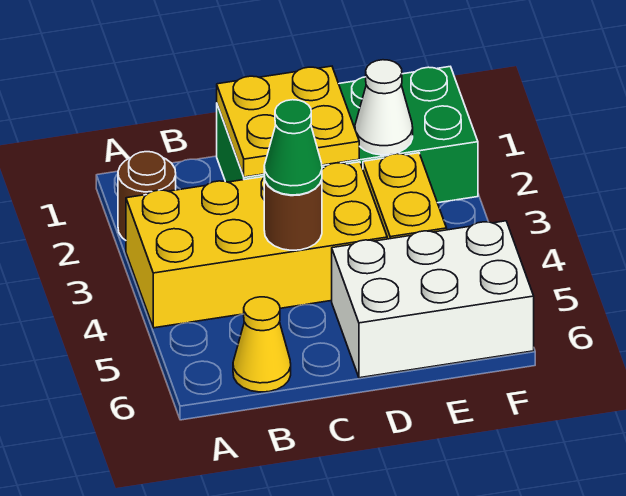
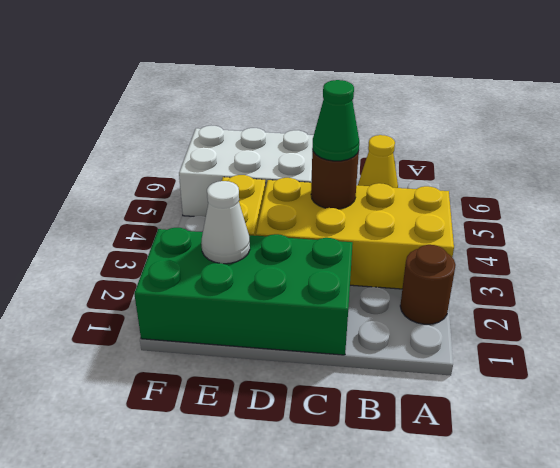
yellow 2x2 plate [217,66,359,177] -> none

